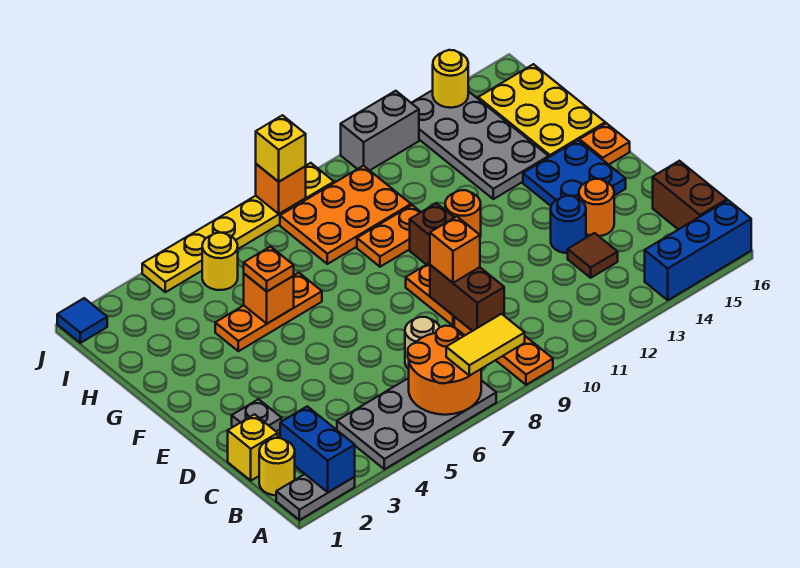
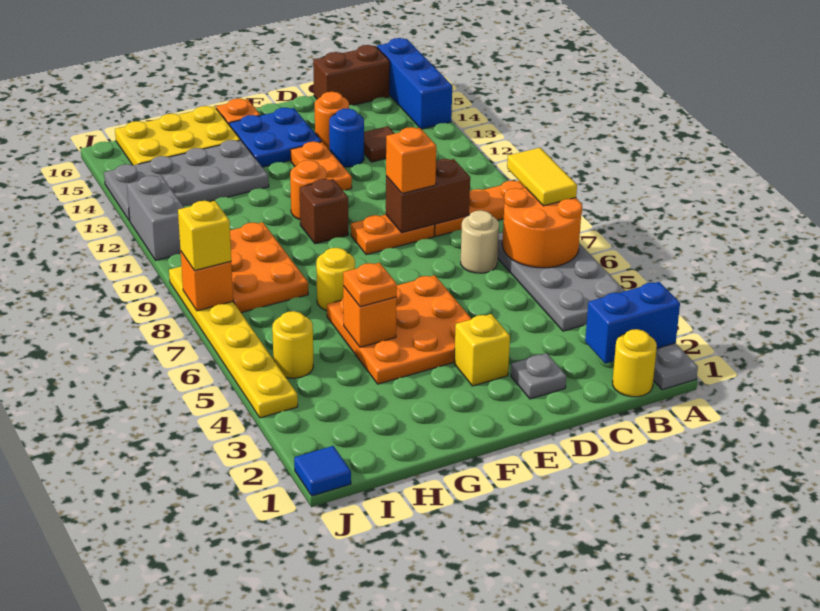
yellow 1x1 brick [228,414,278,481] -> yellow 1x1 brick moved to [454,314,510,386]
orange 1x3 plate [215,273,322,351] -> orange 3x3 plate [327,275,471,384]
orange 1x2 plate [357,205,421,267] -> orange 1x2 plate moved to [290,142,352,190]
yellow 1x1 round brick [433,50,468,108] -> yellow 1x1 round brick moved to [316,248,355,311]

